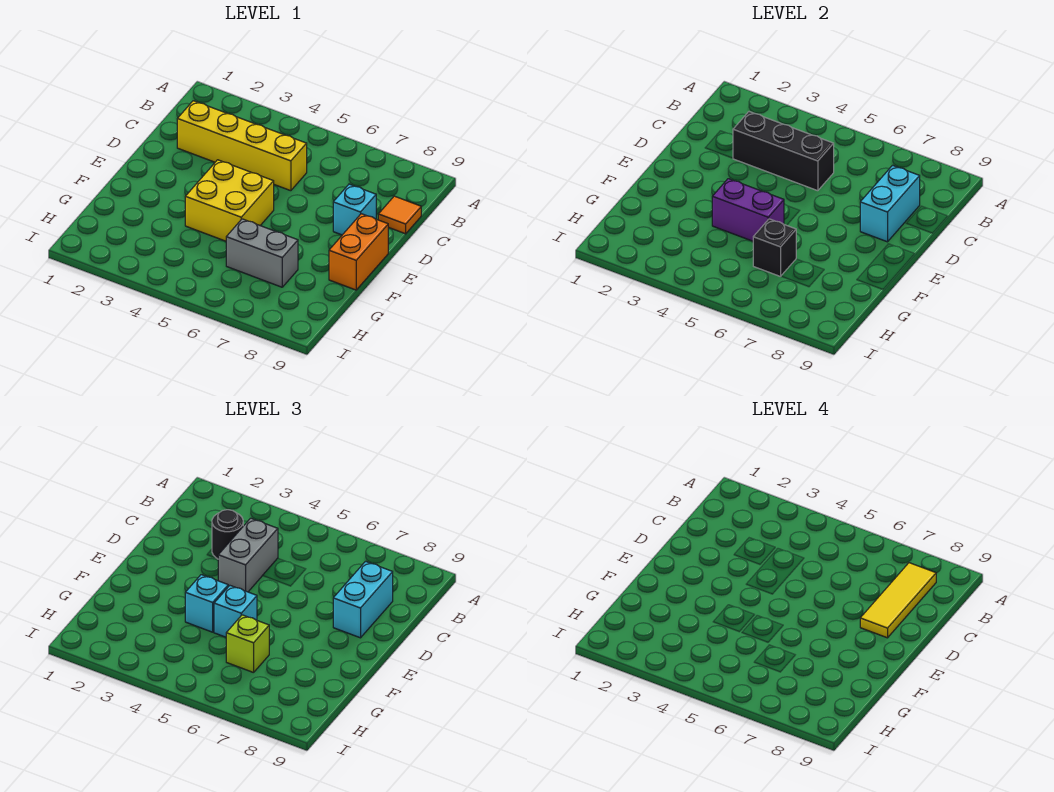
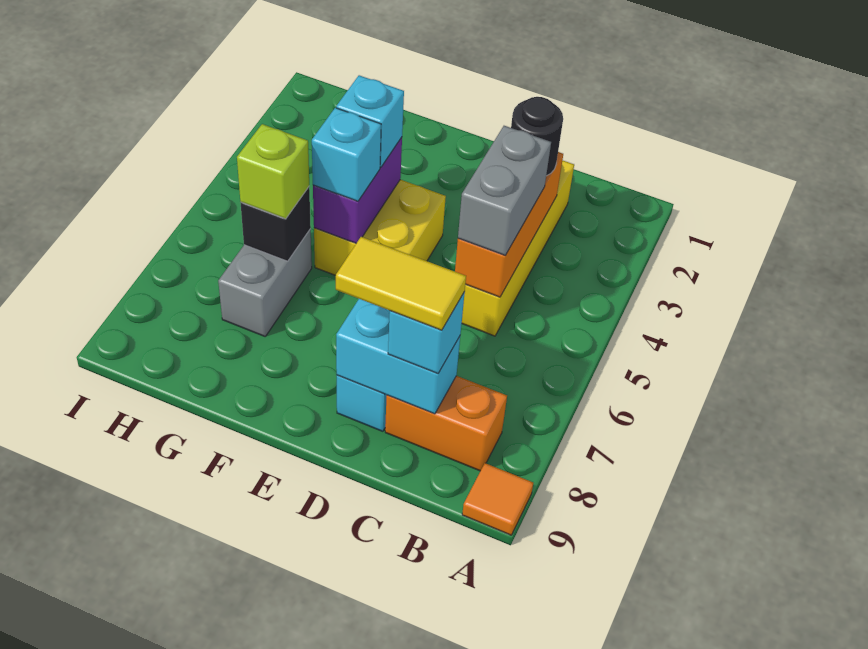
yellow 1x3 tile [860,563,936,638] -> yellow 1x2 tile [336,237,466,330]
black 1x3 brick [733,112,834,191] -> orange 1x3 brick [455,152,563,297]
grey 1x2 brick [218,518,278,592] -> grey 1x2 brick turned to [458,126,551,255]
cyan 1x2 brick [333,561,393,638] -> cyan 1x1 brick [388,292,465,373]
orange 1x1 tile [378,196,421,234] -> orange 1x1 tile moved to [462,463,533,535]
orange 1x2 brick [329,214,388,290] -> orange 1x2 brick moved to [385,376,507,471]

